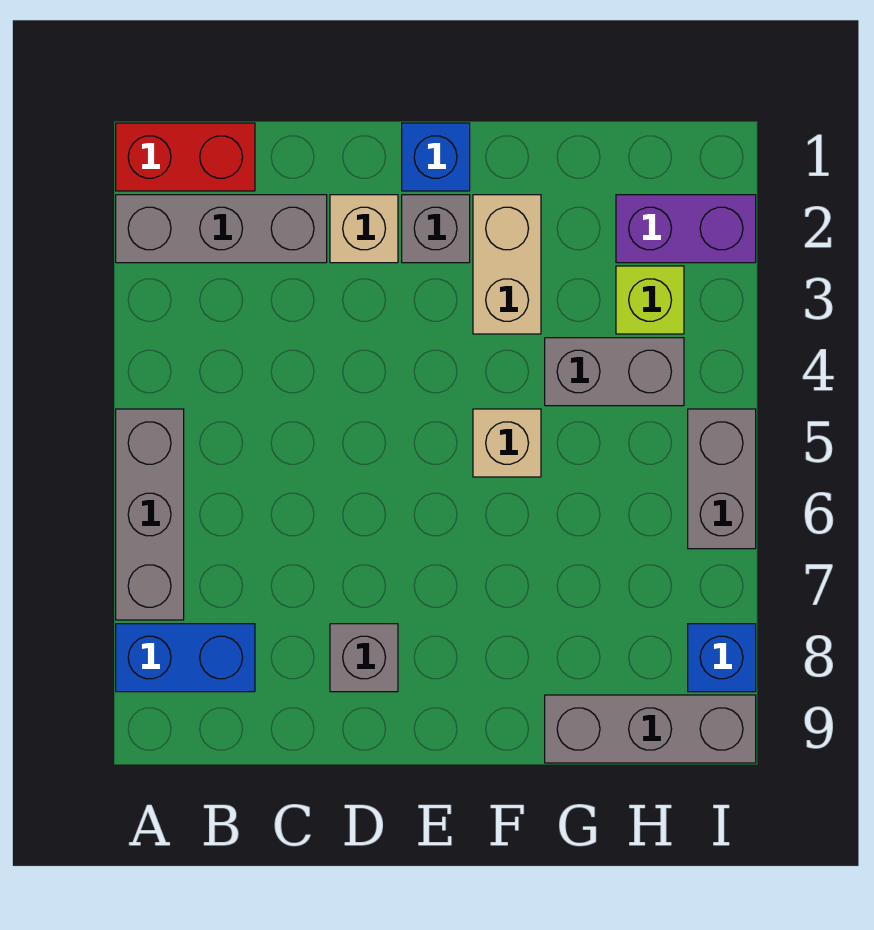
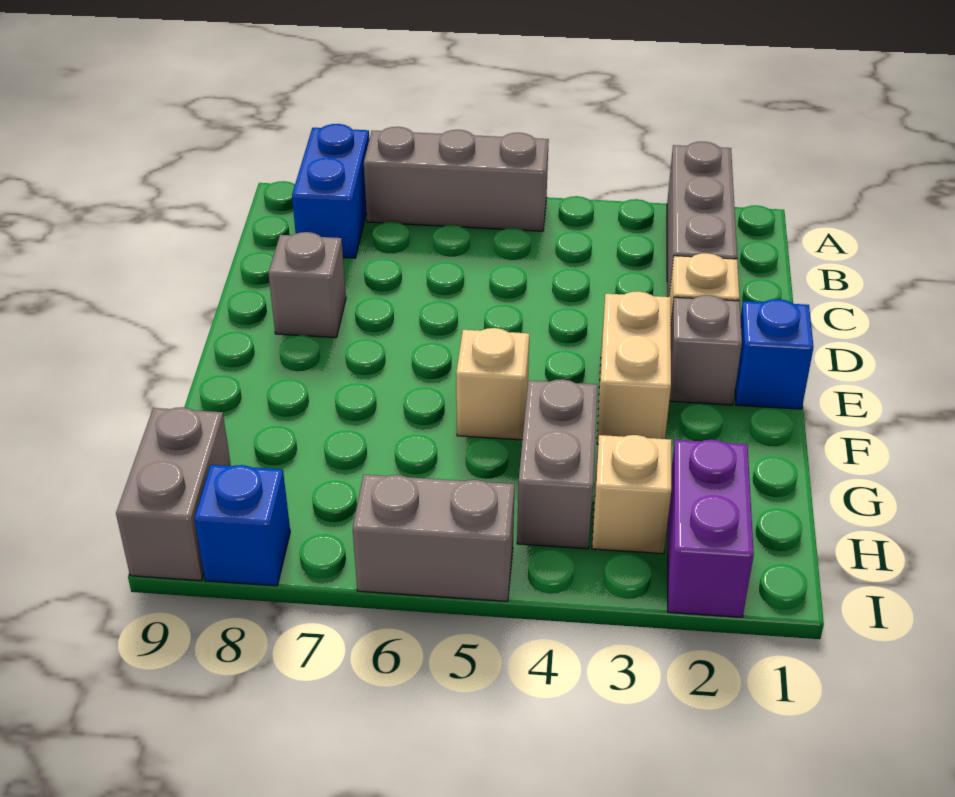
red 1x2 brick [116,123,255,191] -> none
tan 1x2 brick [473,195,541,334] -> tan 1x2 brick turned to [597,291,671,444]
grey 1x3 brick [545,695,756,763] -> grey 1x2 brick [116,407,231,581]
lime 1x1 brick [616,266,684,334] -> tan 1x1 brick [592,435,671,554]

